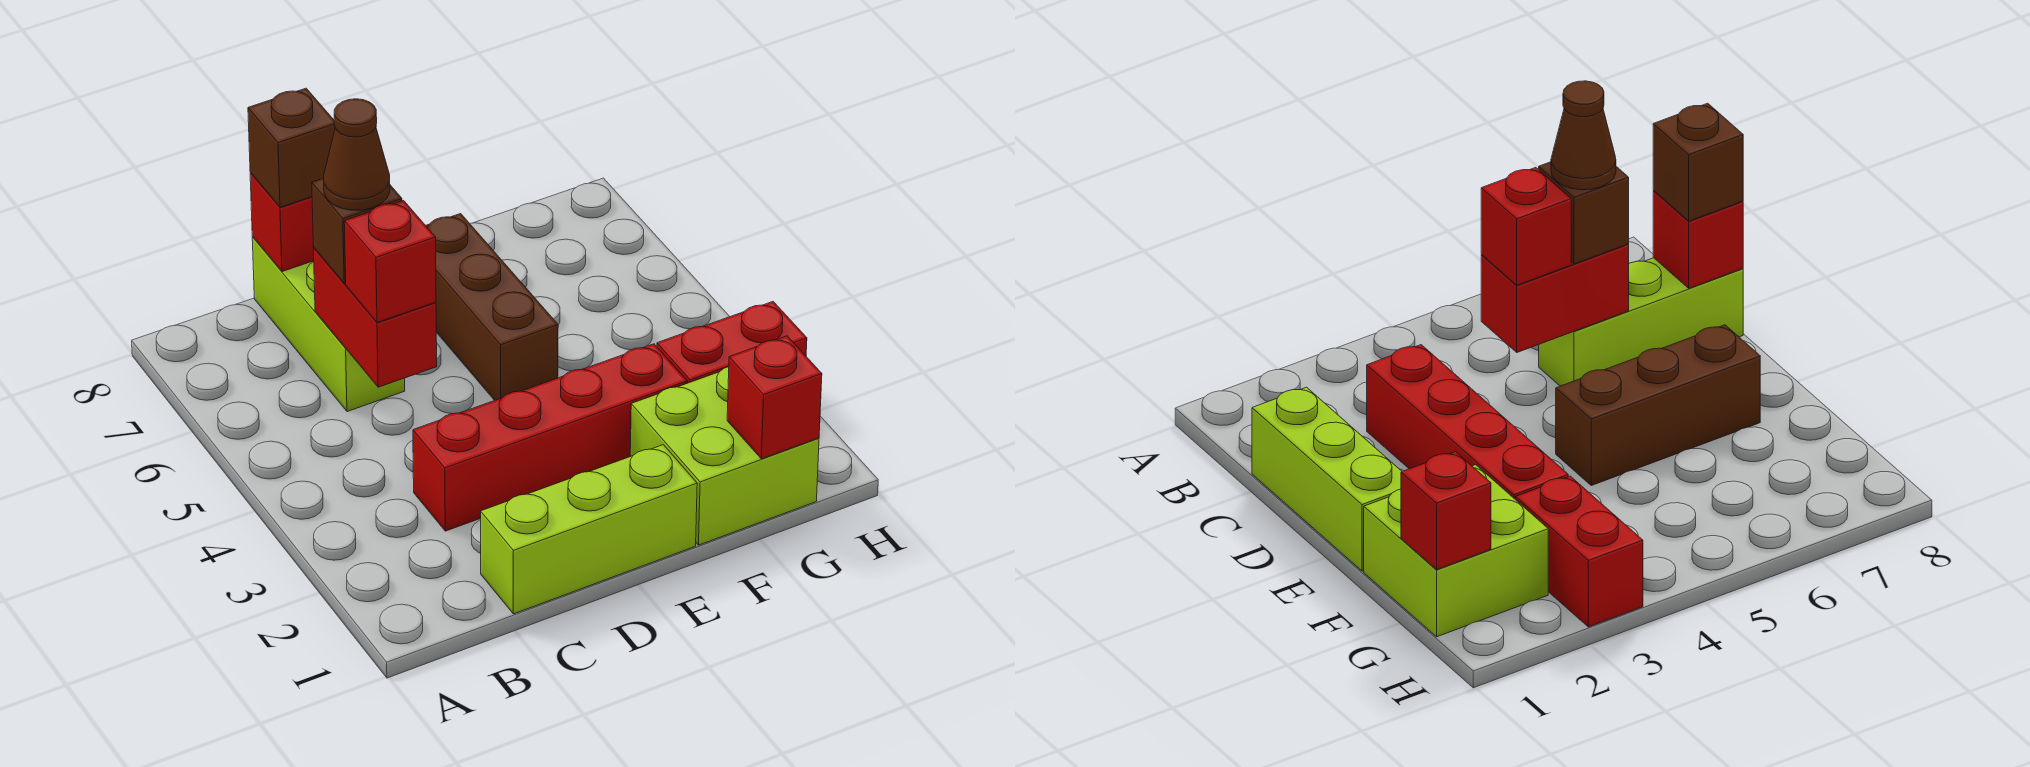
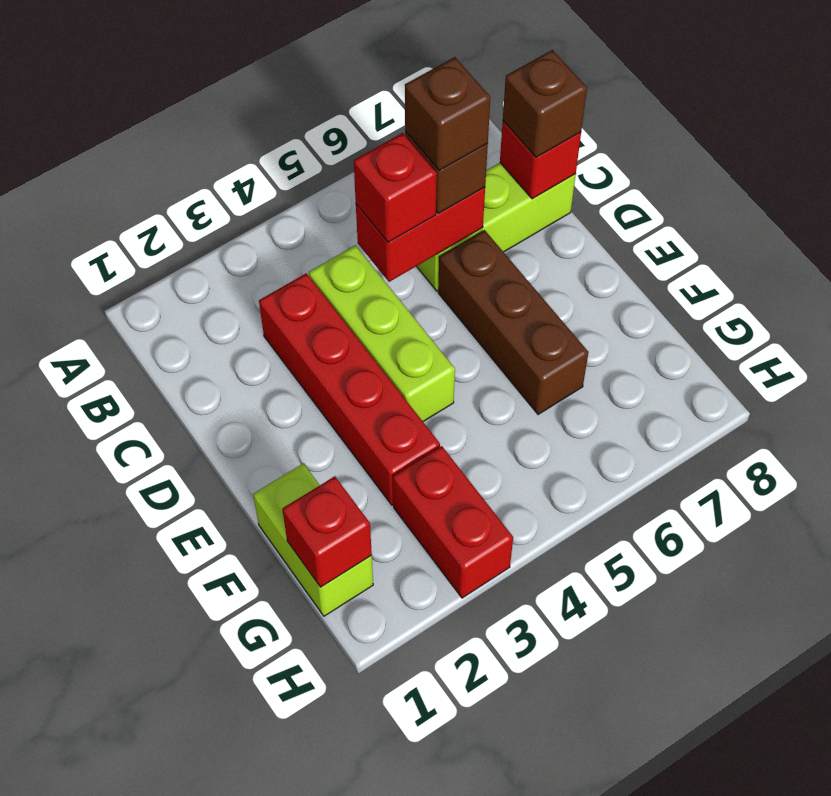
lime 1x3 brick [481,445,697,614] -> lime 1x3 brick moved to [309,245,455,421]
brown 1x1 cone [324,99,390,210] -> brown 1x1 brick [405,57,490,171]
brown 1x3 brick [426,214,558,400] -> brown 1x3 brick turned to [438,230,589,415]
lime 2x2 brick [630,367,819,545] -> lime 1x2 brick [253,463,373,616]

